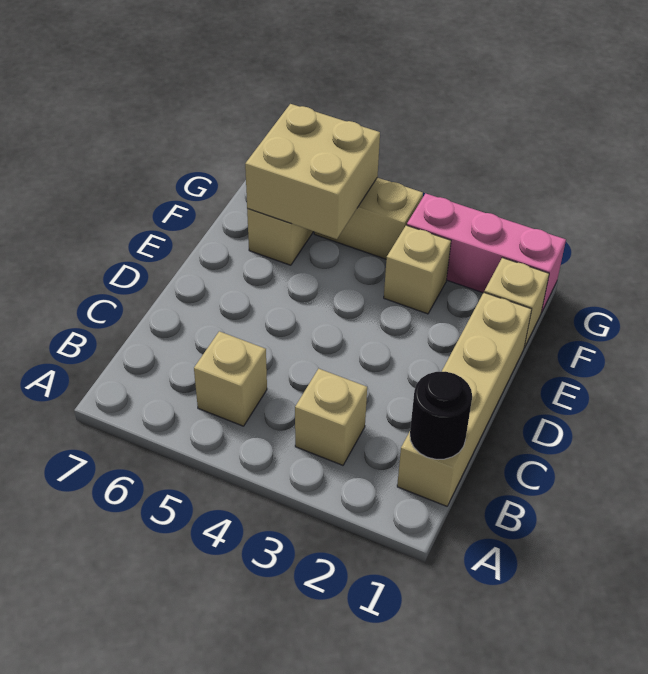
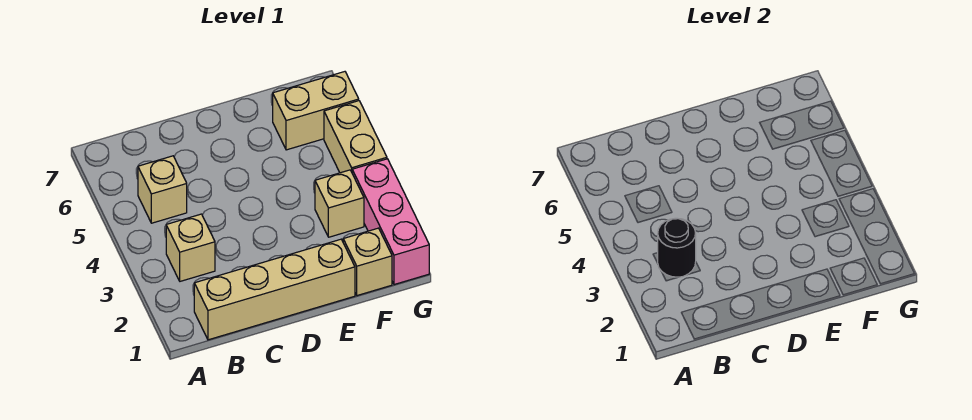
black 1x1 round brick [410,372,472,459] -> black 1x1 round brick moved to [658,218,696,277]
tan 2x2 brick [245,104,380,239] -> none

